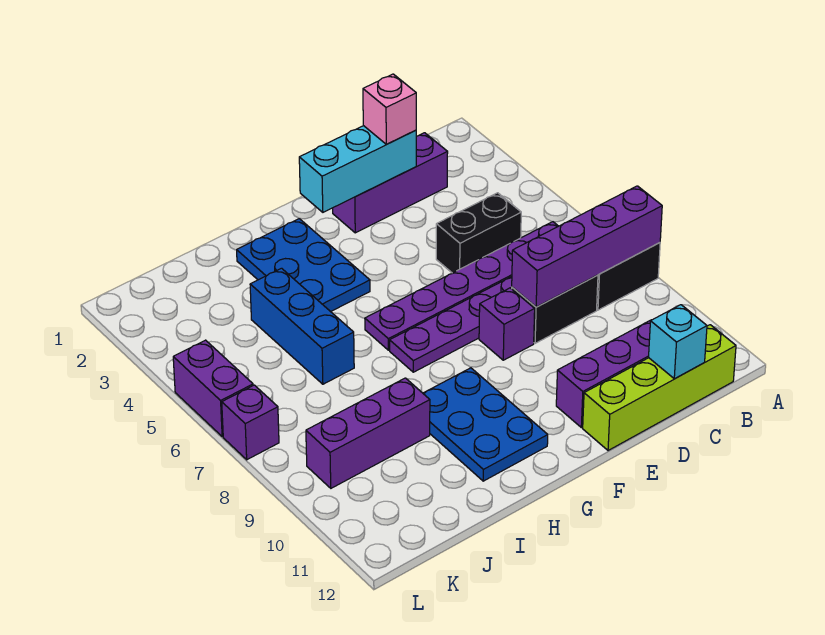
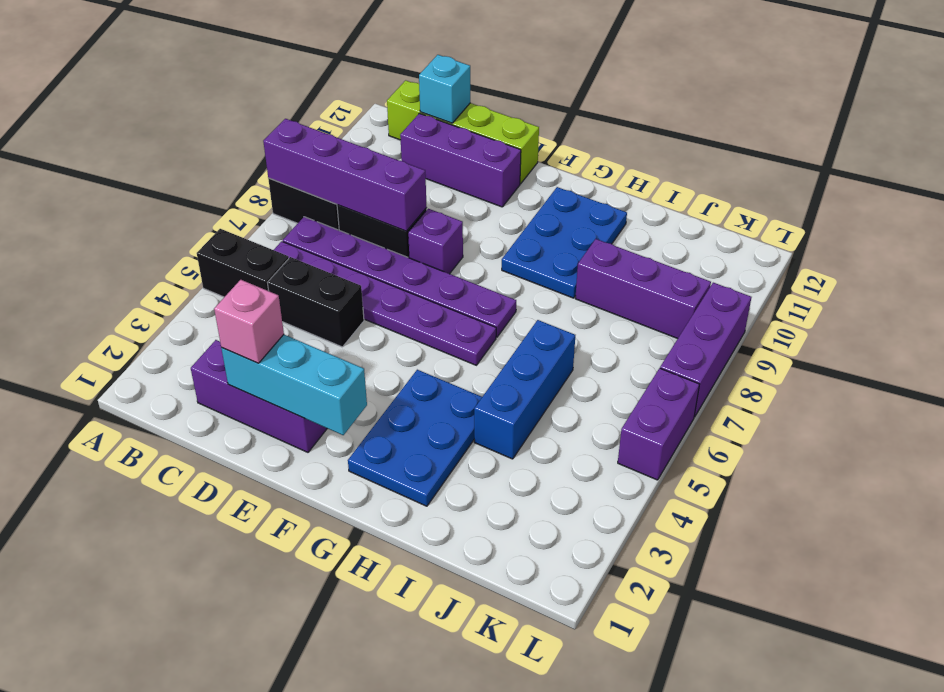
none -> black 1x2 brick [197,229,289,297]
purple 1x1 brick [222,385,279,460] -> purple 1x3 brick [660,283,751,417]

